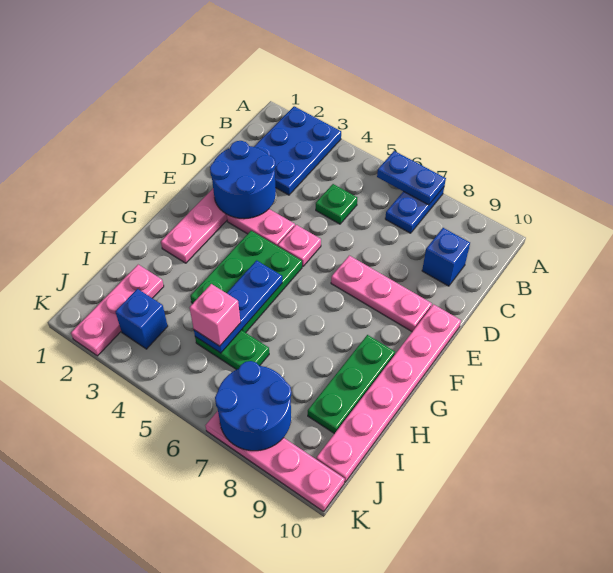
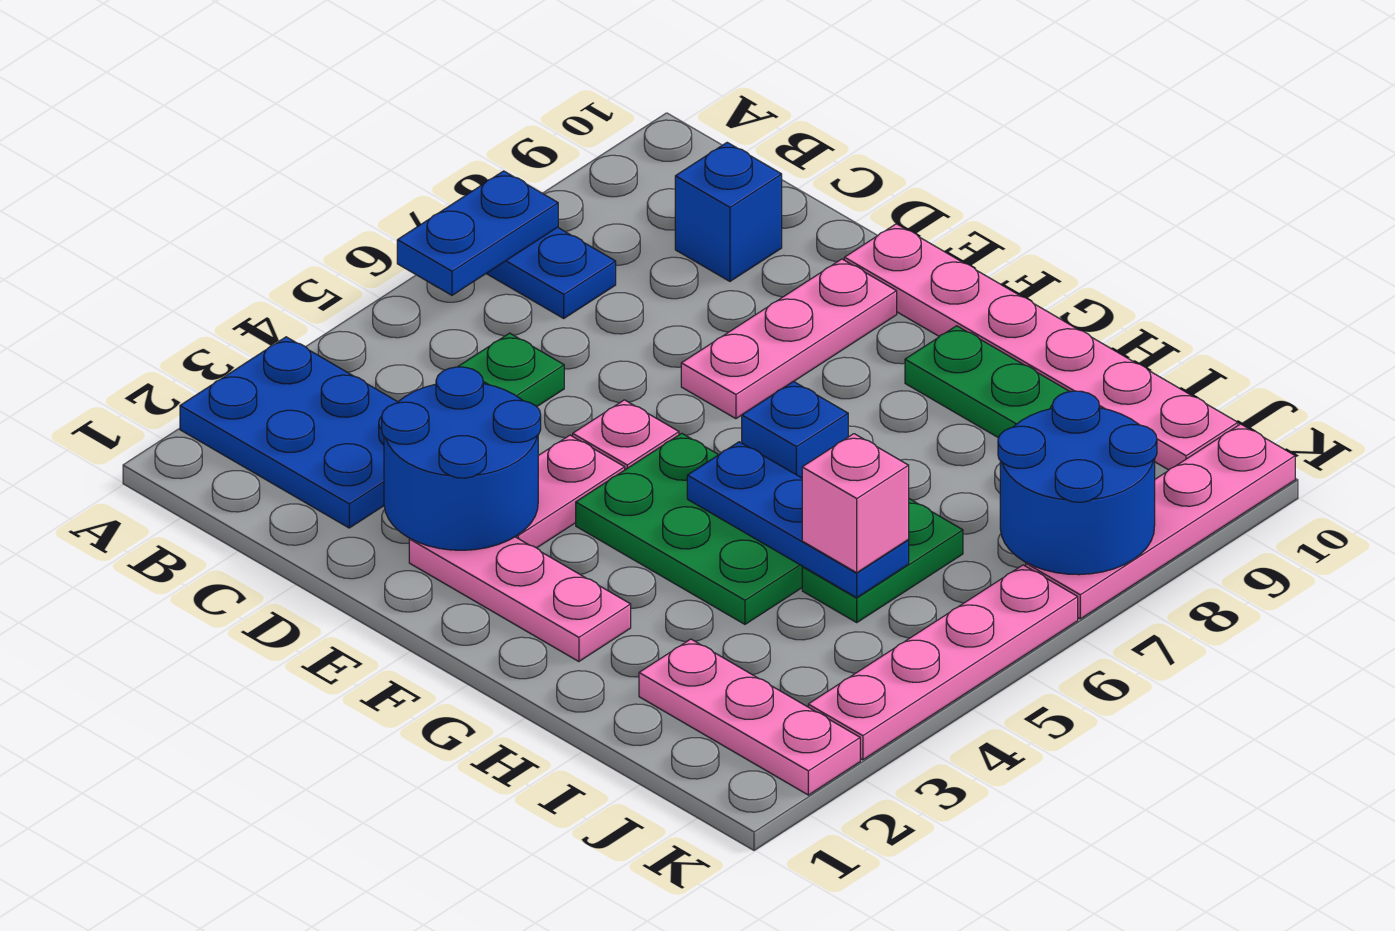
blue 1x1 brick [115,289,168,349] -> blue 1x1 brick moved to [742,381,848,478]
none -> pink 1x4 plate [808,565,1078,760]

